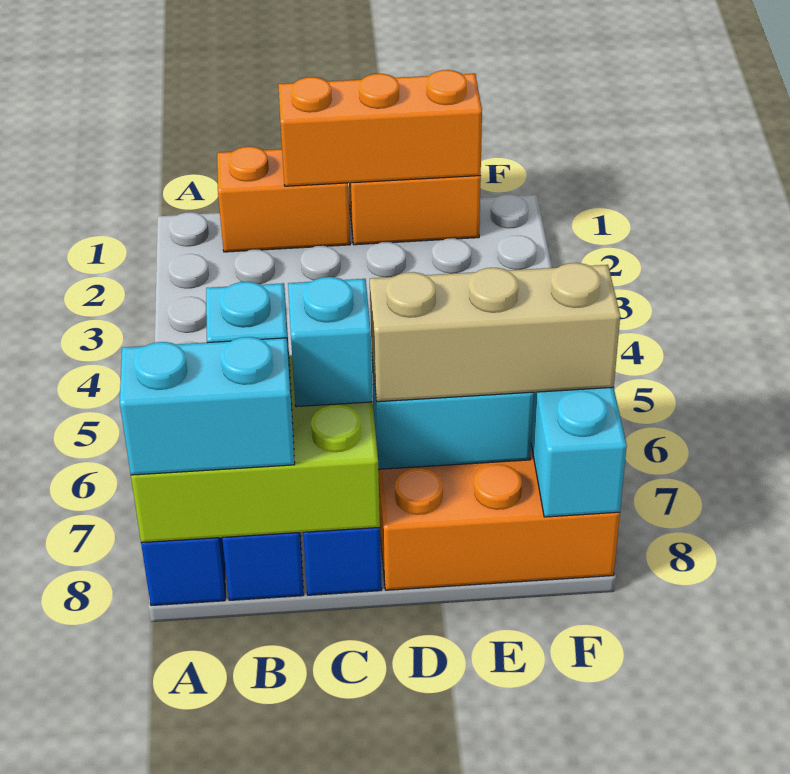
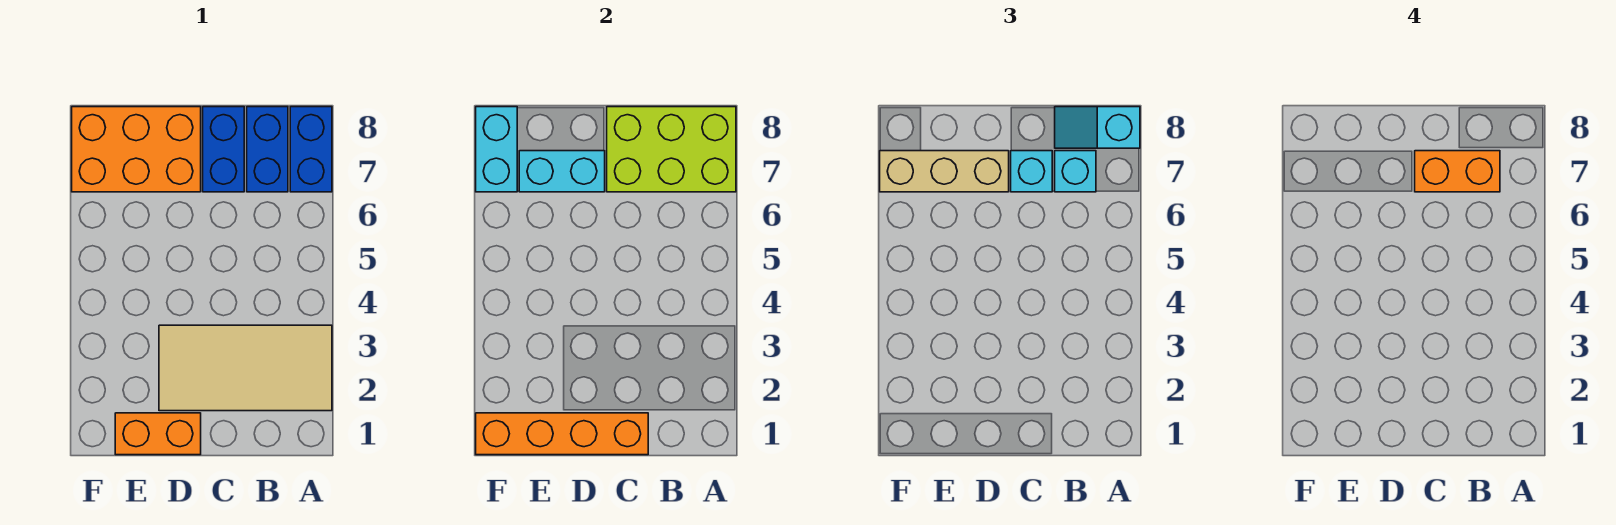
none -> tan 2x4 tile [159,325,332,411]
cyan 1x2 brick [120,337,295,475] -> cyan 1x2 slope [1055,107,1140,148]
orange 1x2 brick [217,147,350,252] -> orange 1x2 brick moved to [1415,151,1500,192]
orange 1x3 brick [278,70,482,186] -> orange 1x4 brick [476,413,648,455]

